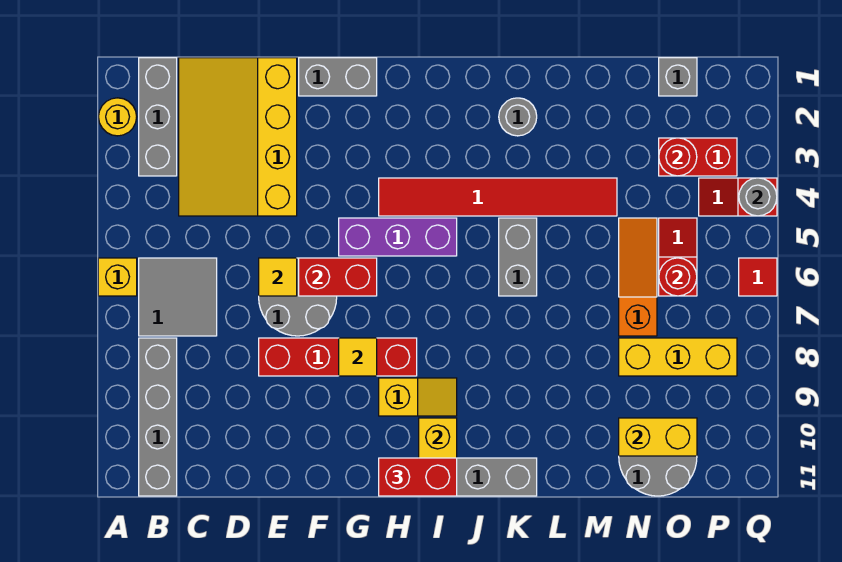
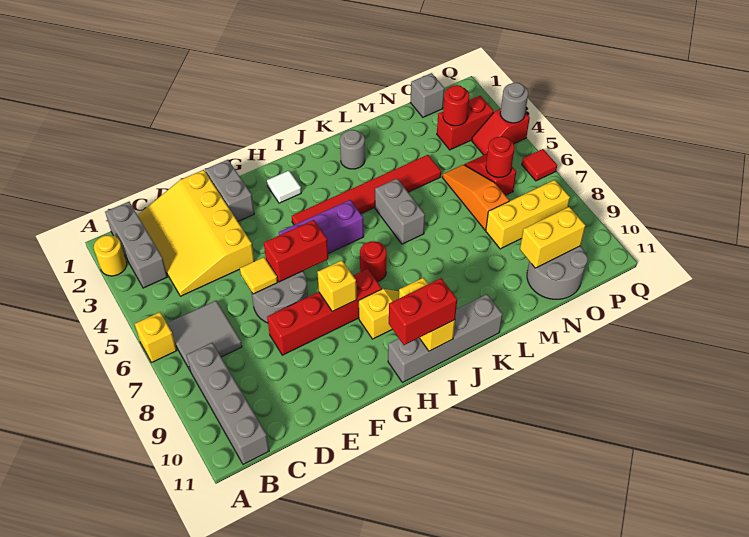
grey 1x2 brick [299,58,377,96] -> grey 1x2 brick turned to [205,160,254,221]
yellow 1x1 tile [339,338,377,376] -> yellow 1x1 brick [317,260,357,312]
none -> white 1x1 tile [267,171,301,203]
none -> red 1x1 round brick [360,241,387,282]

